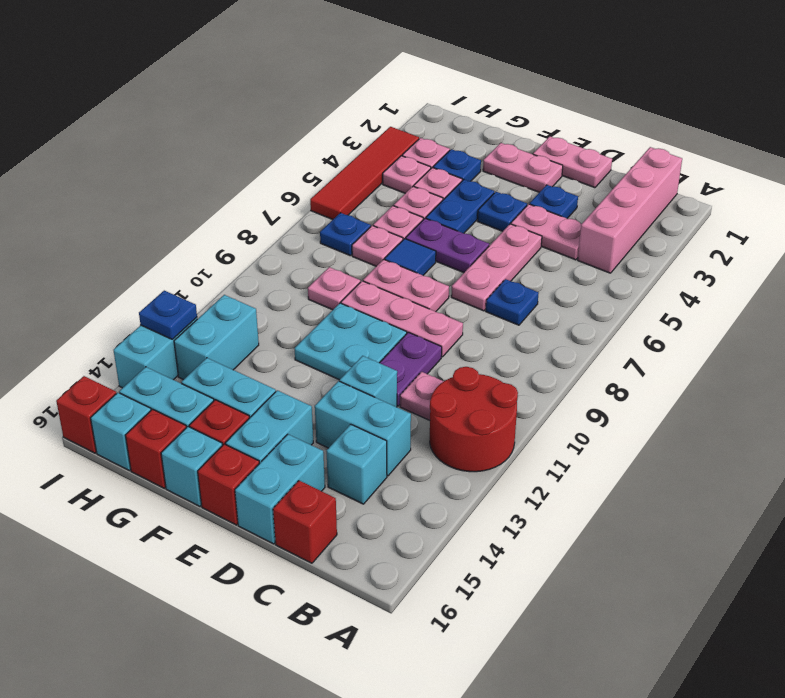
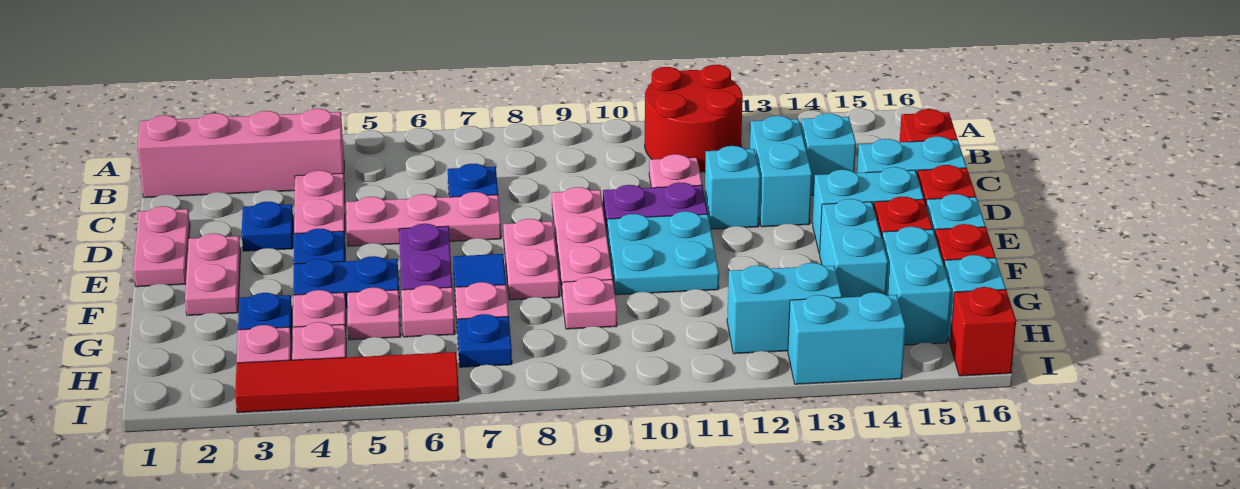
blue 1x1 plate [139,291,197,339] -> none

